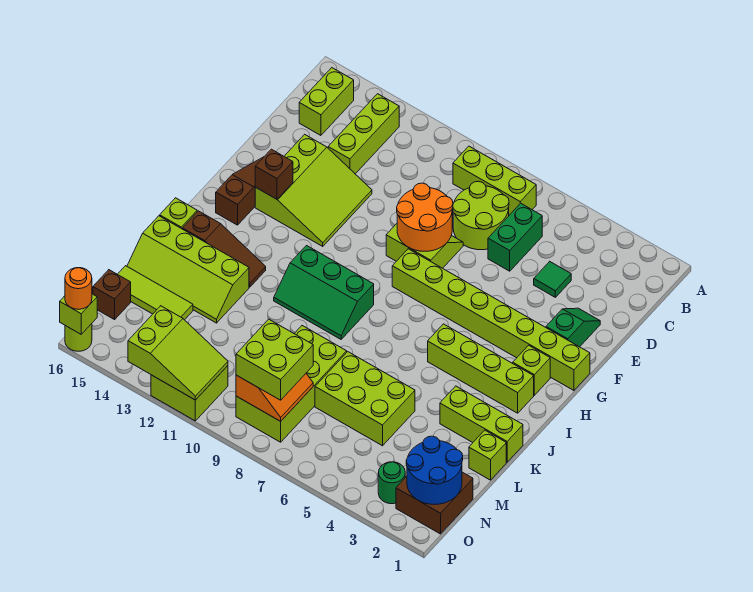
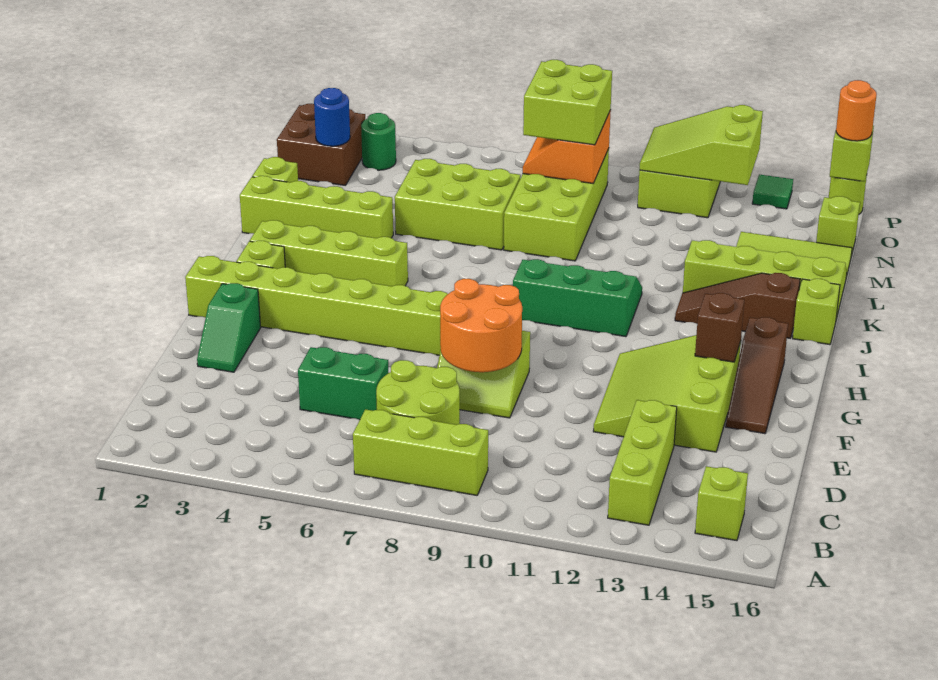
lime 1x2 brick [299,68,354,135] -> lime 1x1 brick [695,466,748,541]
green 1x2 brick [488,203,542,271] -> green 1x2 brick turned to [298,347,389,420]
green 1x1 tile [534,261,571,297] -> green 1x1 tile moved to [752,174,793,209]
lime 1x3 brick [440,386,523,462] -> lime 1x4 brick [240,176,393,238]
blue 2x2 round brick [406,436,463,505] -> blue 1x1 round brick [314,88,350,146]
brown 1x1 brick [93,270,131,320] -> lime 1x1 brick [816,196,860,256]

